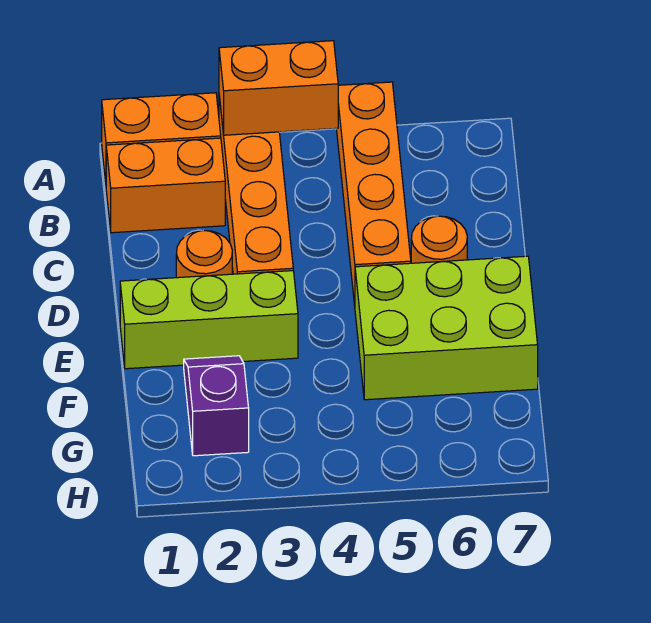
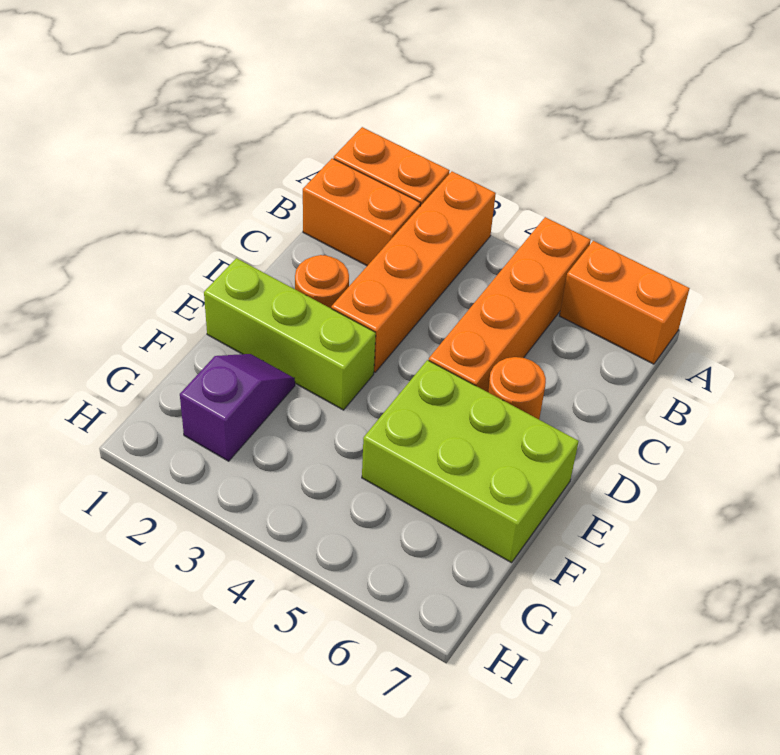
orange 1x2 brick [219,41,338,135] -> orange 1x2 brick moved to [560,241,690,364]

